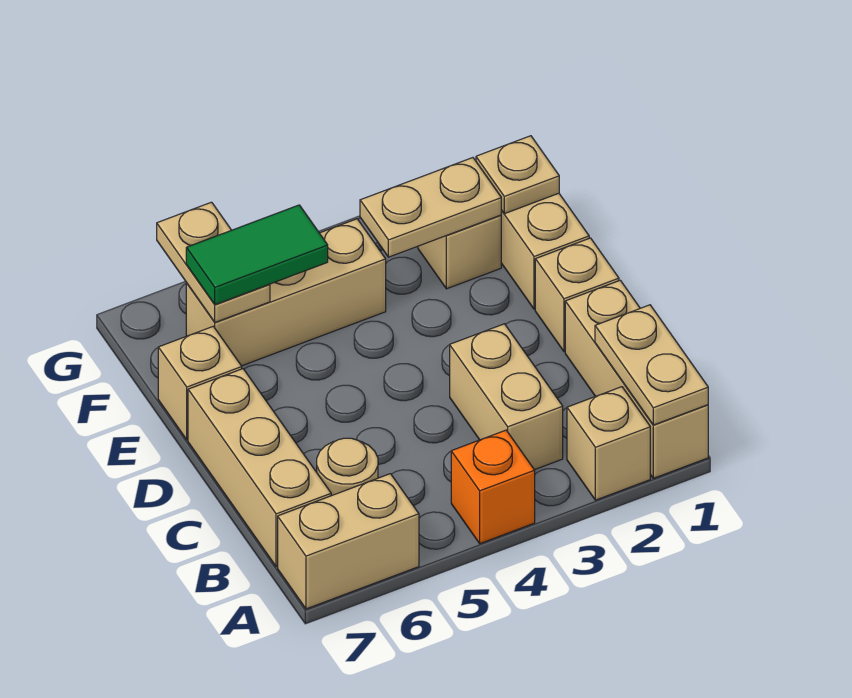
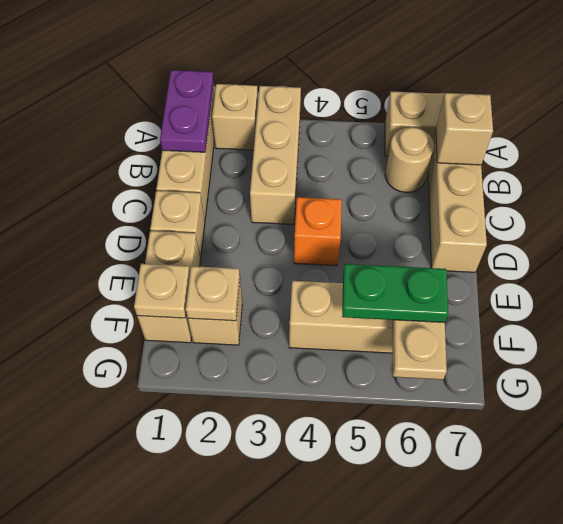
tan 1x2 plate [595,305,708,425] -> purple 1x2 plate [160,70,214,152]
orange 1x1 brick [451,430,535,543] -> orange 1x1 brick moved to [294,197,342,266]
tan 1x2 brick [450,324,563,470] -> tan 1x3 brick [250,86,301,224]
tan 1x1 brick [158,326,242,440] -> tan 1x1 brick moved to [436,93,493,165]
tan 1x2 plate [360,158,501,257] -> tan 1x1 plate [186,266,240,321]
green 1x2 tile [186,205,328,305] -> green 1x2 plate [342,264,448,322]

